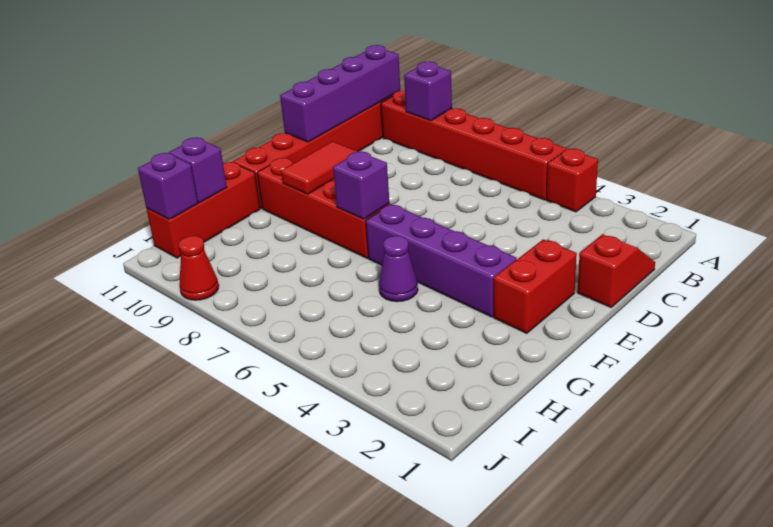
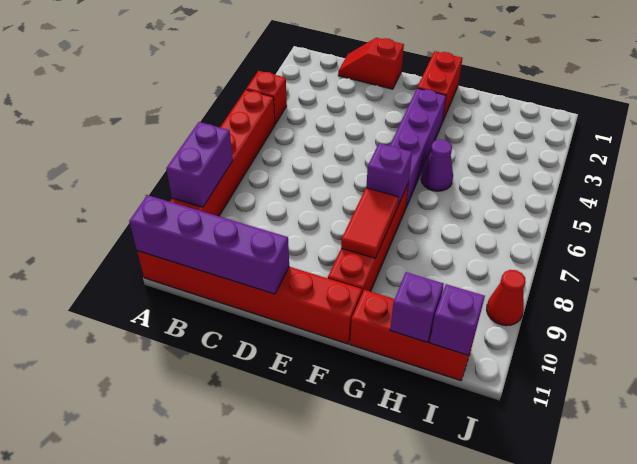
purple 1x1 brick [404,62,452,121] -> purple 1x2 brick [166,122,233,207]
red 1x2 brick [494,239,577,333] -> red 1x2 brick turned to [417,51,462,122]
red 1x2 tile [281,141,358,194] -> red 1x2 tile turned to [341,188,399,258]

